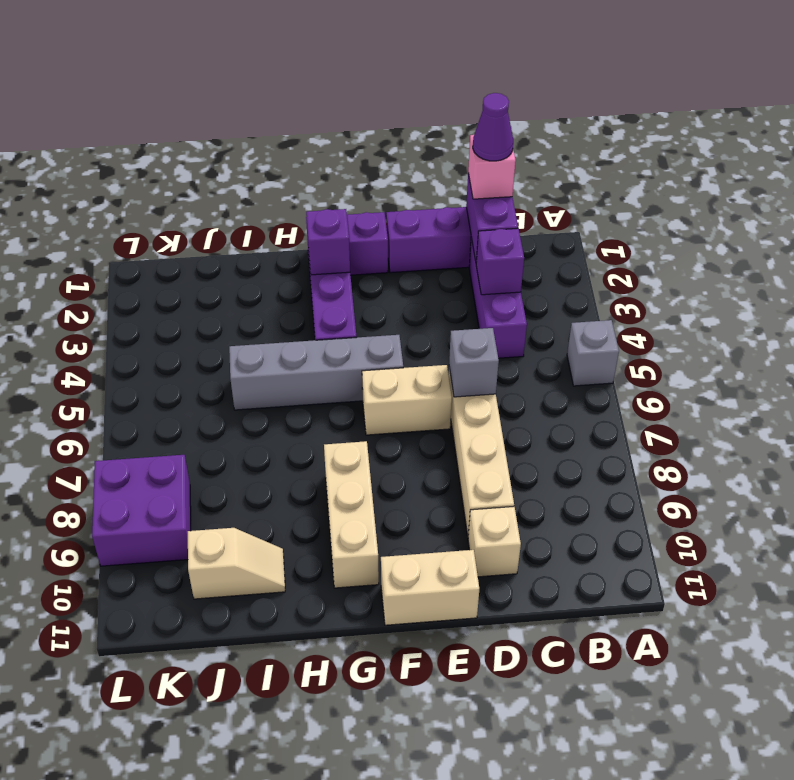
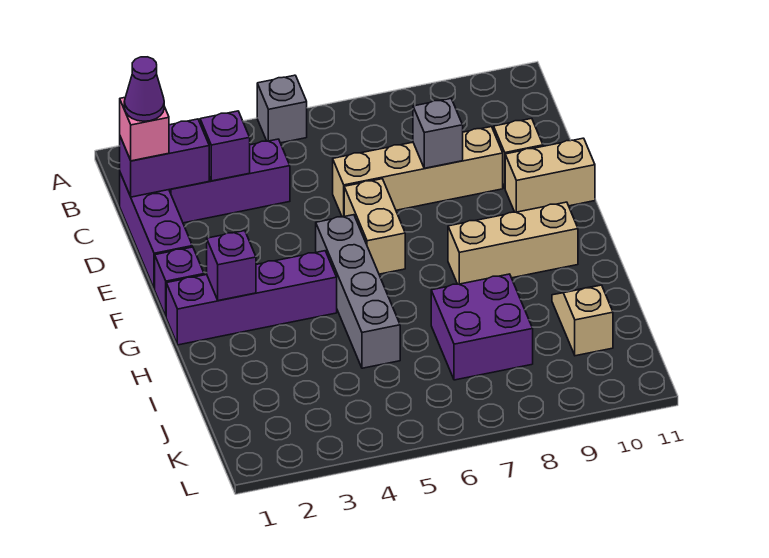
grey 1x1 brick [449,328,499,397] -> grey 1x1 brick moved to [413,99,463,168]
tan 1x2 brick [381,550,479,625] -> tan 1x2 brick turned to [505,138,595,212]
purple 2x2 brick [92,455,191,566] -> purple 2x2 brick moved to [431,274,533,380]

